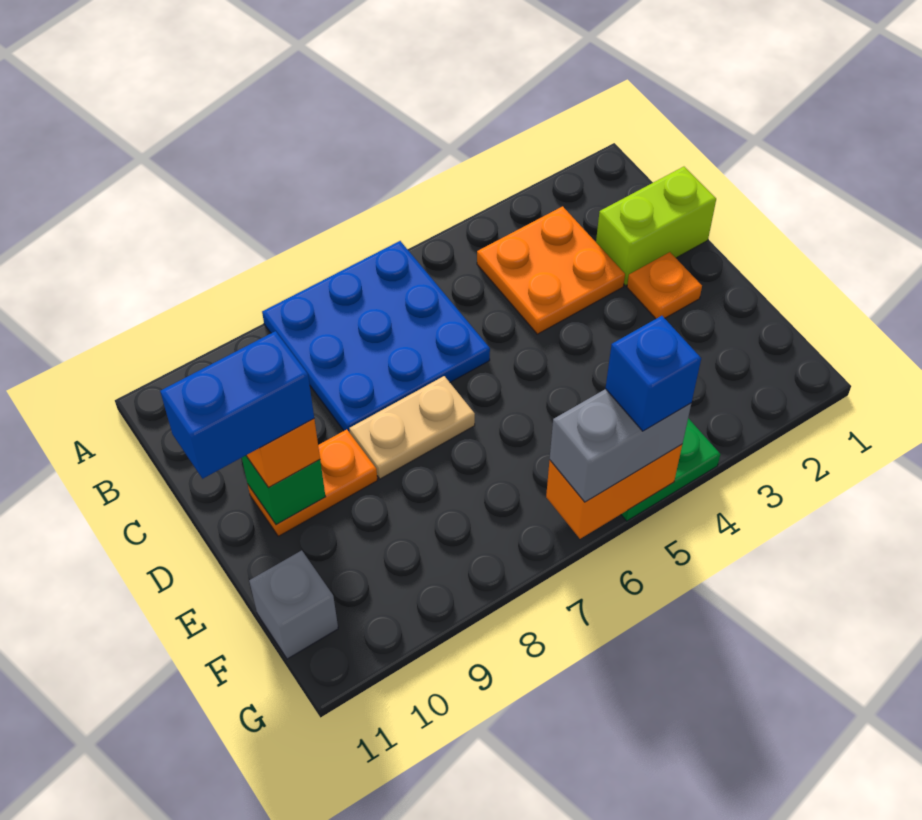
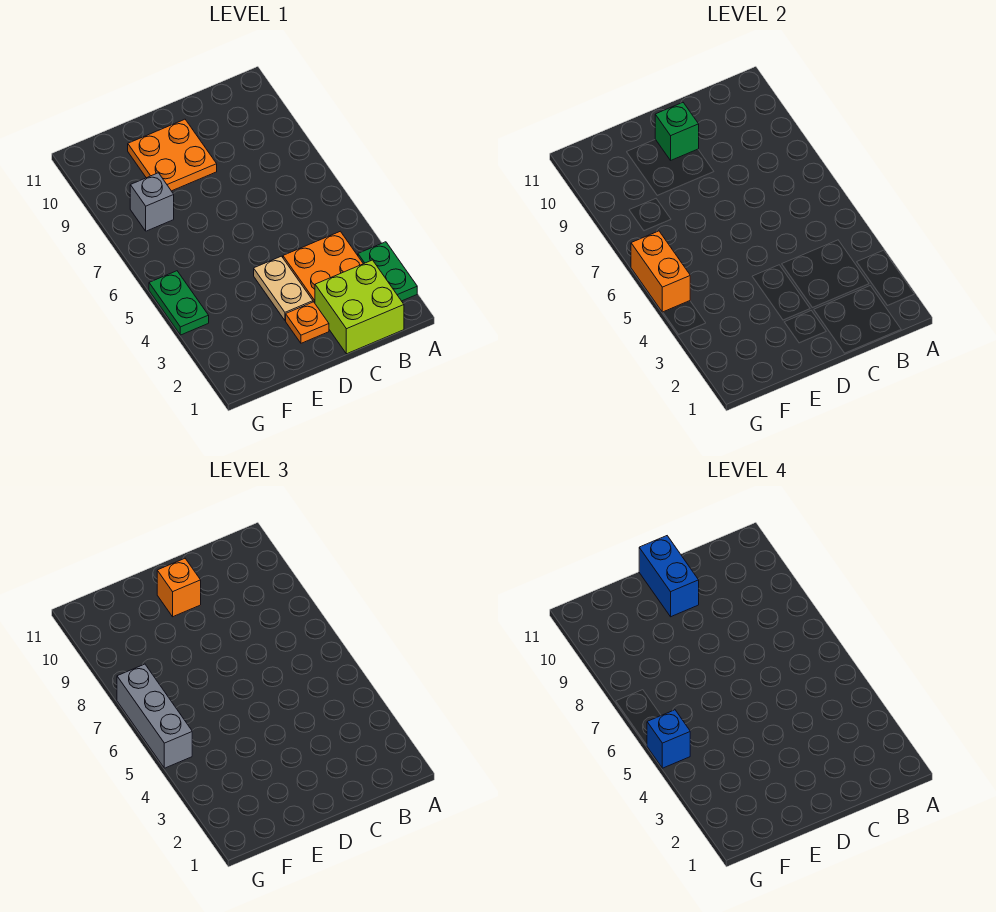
none -> green 1x2 plate [358,242,417,301]
blue 3x3 plate [262,241,490,433] -> none
lime 1x2 brick [596,167,716,286] -> lime 2x2 brick [315,260,404,354]
tan 1x2 plate [349,376,475,479] -> tan 1x2 plate moved to [254,256,313,321]
orange 1x2 plate [248,429,377,536] -> orange 2x2 plate [128,119,217,191]
grey 1x1 brick [249,550,338,659] -> grey 1x1 brick moved to [130,173,174,231]
grey 1x2 brick [550,389,691,502] -> grey 1x3 brick [117,664,192,768]

